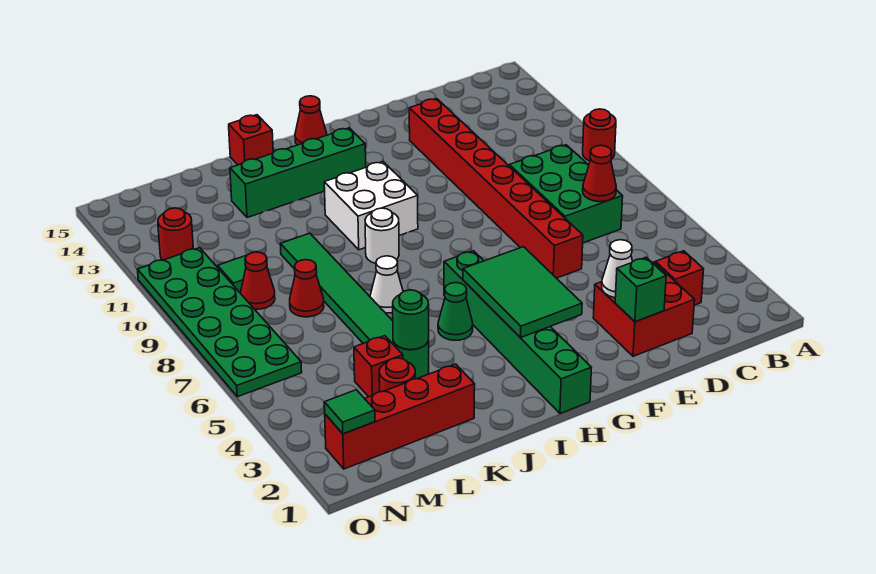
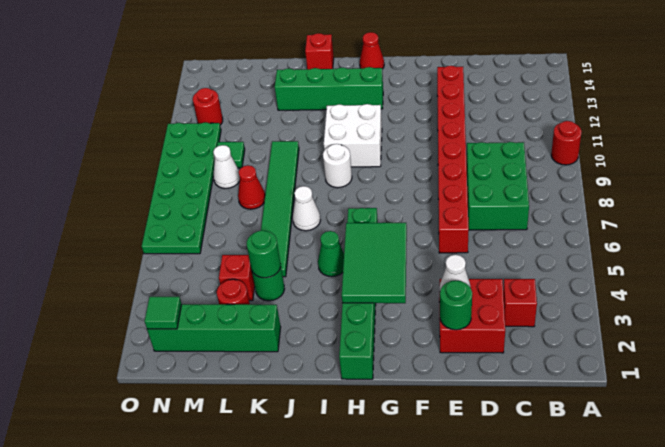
red 1x1 cone [583,145,616,202] -> none
green 1x1 brick [615,257,666,322] -> green 1x1 round brick [440,281,472,330]
red 1x4 brick [325,364,475,469] -> green 1x4 brick [147,304,281,352]
red 1x1 cone [241,252,275,309] -> white 1x1 cone [213,145,240,188]

